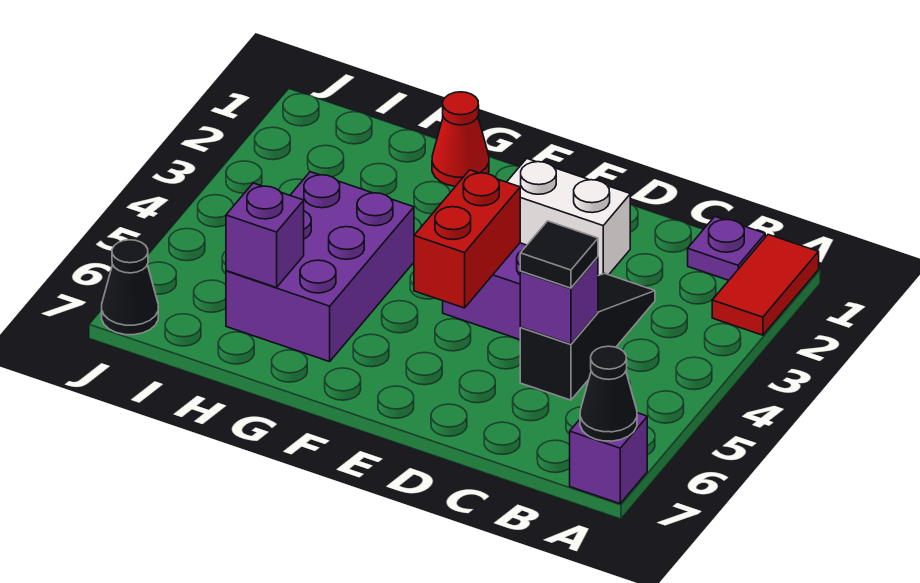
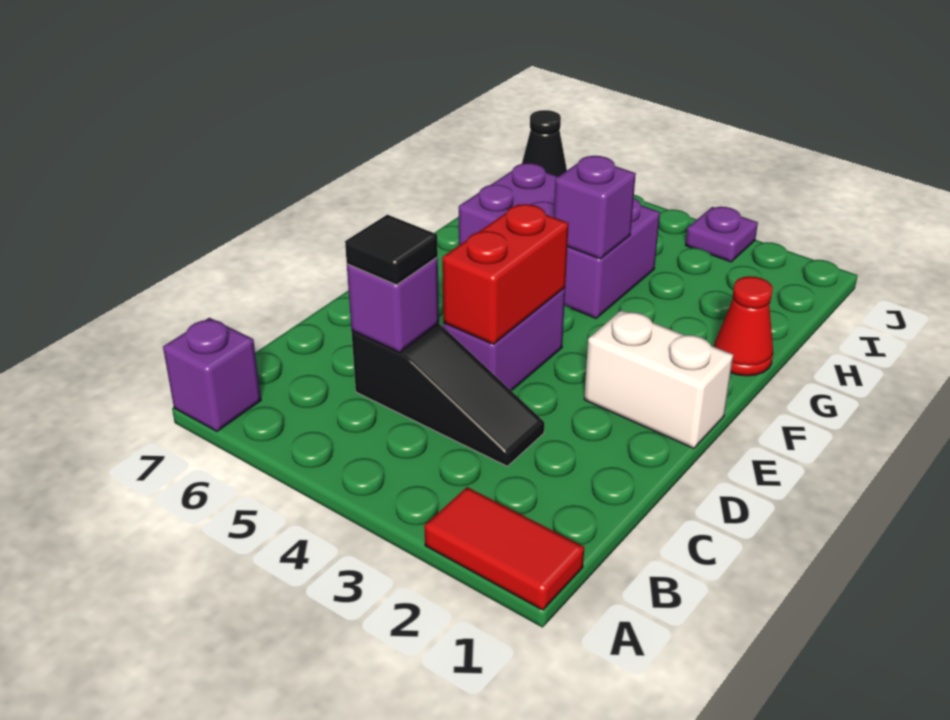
black 1x1 cone [580,346,637,441] -> none
purple 1x1 plate [688,217,765,280] -> purple 1x1 plate moved to [685,207,758,262]
white 1x2 brick [507,159,630,276] -> white 1x2 brick turned to [584,310,733,448]
red 1x2 brick [414,170,520,308] -> red 1x2 brick turned to [442,204,569,344]
purple 1x1 brick [226,183,304,288] -> purple 1x1 brick moved to [554,156,636,259]

